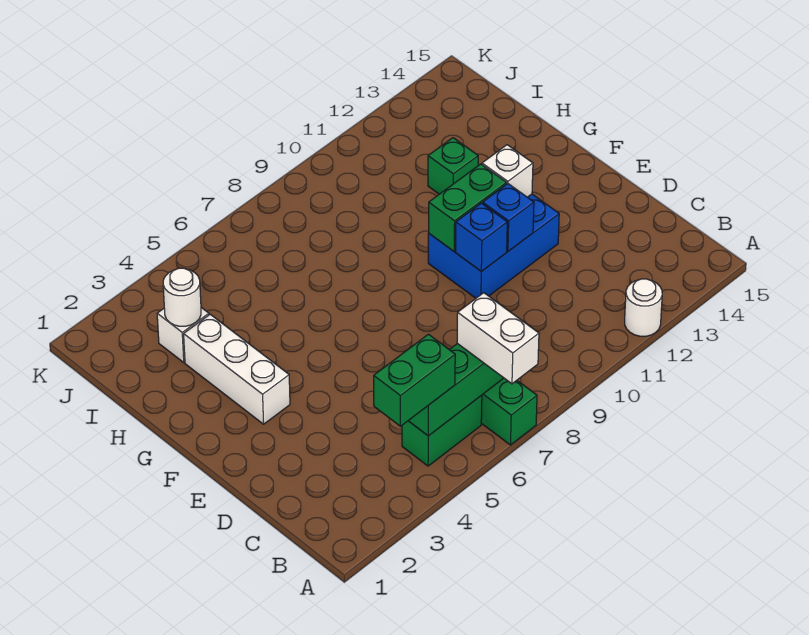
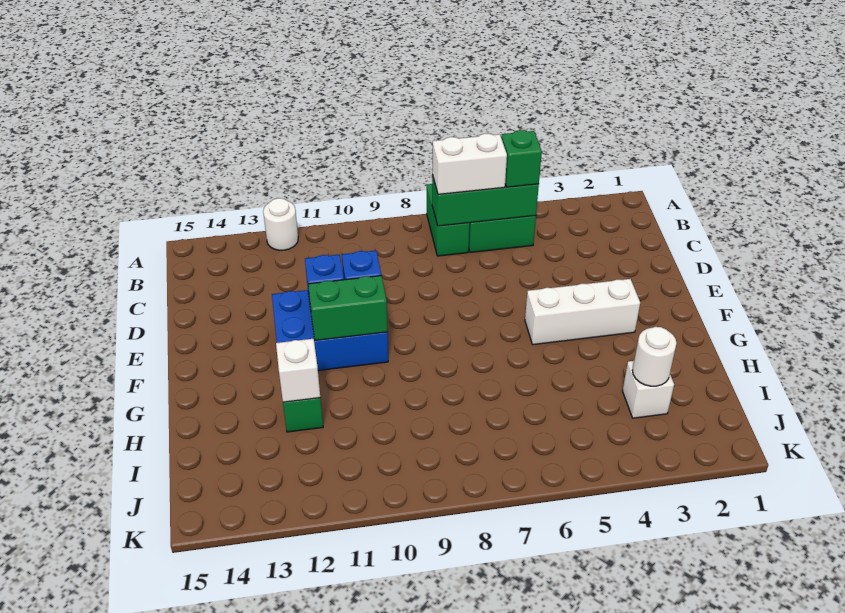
white 1x2 brick [457,293,539,384] -> white 1x2 brick turned to [432,134,507,194]
green 1x2 brick [374,334,455,426] -> green 1x1 brick [501,130,542,187]
white 1x3 brick [184,314,290,424] -> white 1x3 brick turned to [525,279,640,345]
white 1x1 brick [482,145,533,197] -> white 1x1 brick moved to [276,339,320,402]

